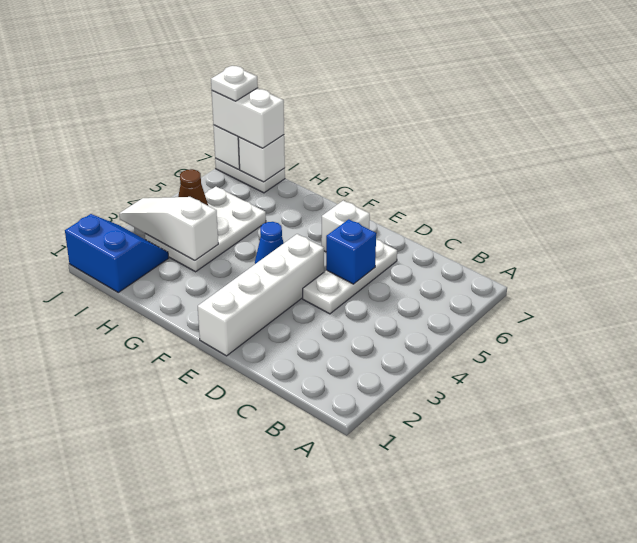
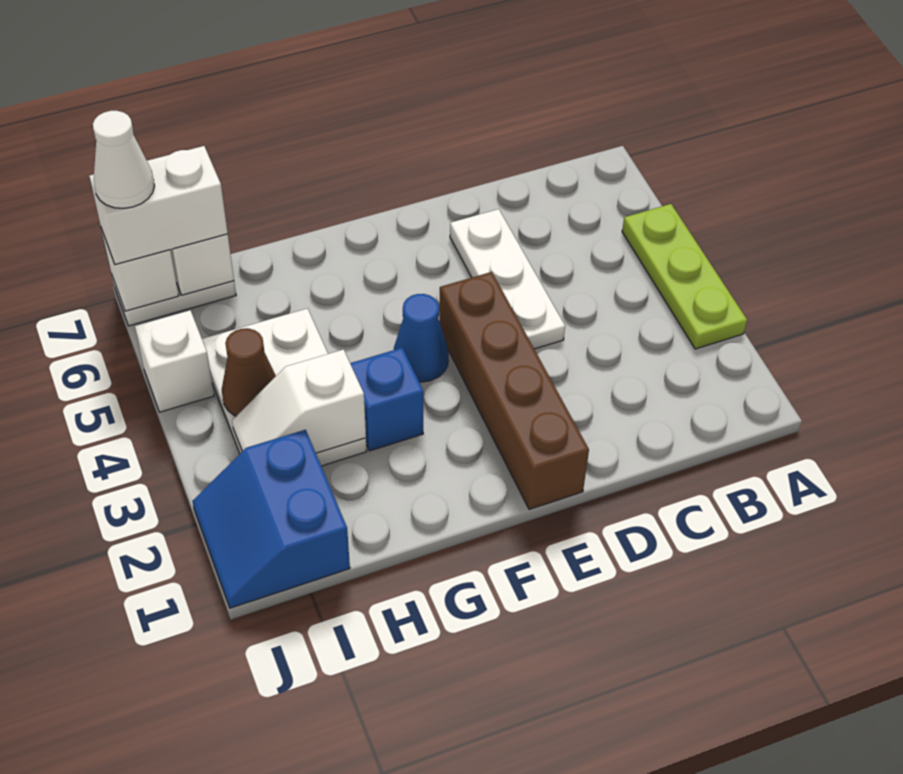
none -> lime 1x3 plate [622,204,747,349]
blue 1x1 brick [326,219,376,284] -> blue 1x1 brick moved to [350,348,423,451]
white 1x4 brick [198,234,324,356] -> brown 1x4 brick [439,272,589,509]
white 1x1 brick [321,201,370,252] -> white 1x1 brick moved to [135,310,214,412]
white 1x3 slope [119,197,218,261] -> white 1x2 slope [232,349,366,453]
blue 2x2 slope [65,214,168,292] -> blue 2x2 slope turned to [192,430,350,608]
white 1x1 plate [211,66,258,101] -> white 1x1 cone [93,111,154,208]

